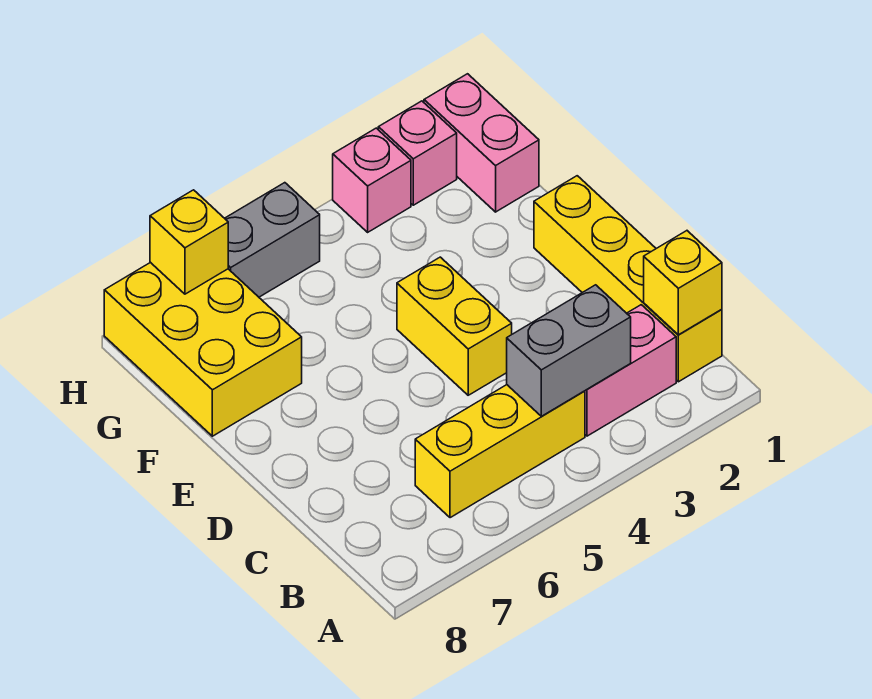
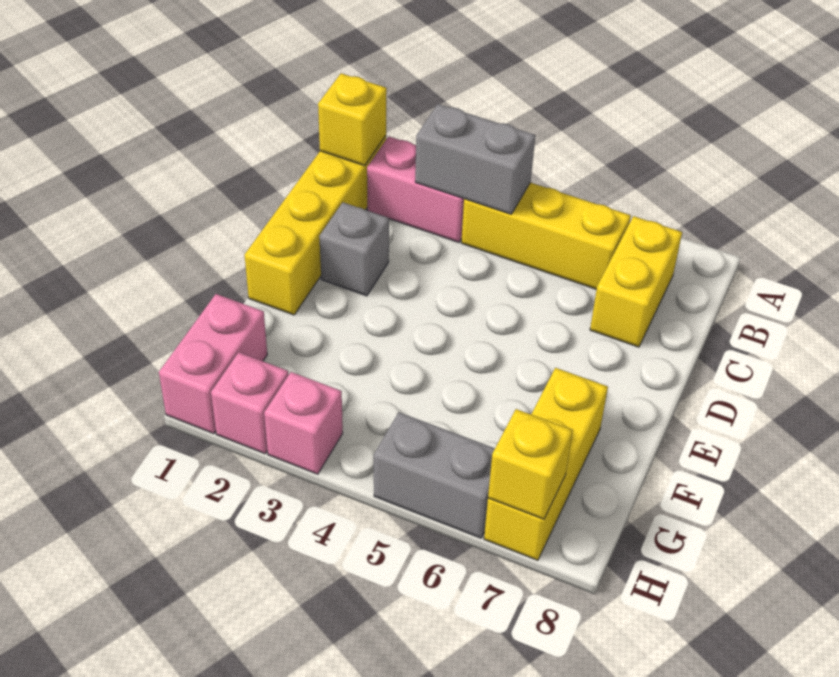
none -> grey 1x1 brick [319,203,389,296]
yellow 1x2 brick [397,257,512,395] -> yellow 1x2 brick moved to [590,216,682,347]
yellow 2x3 brick [104,262,302,436] -> yellow 1x3 brick [484,368,608,560]

